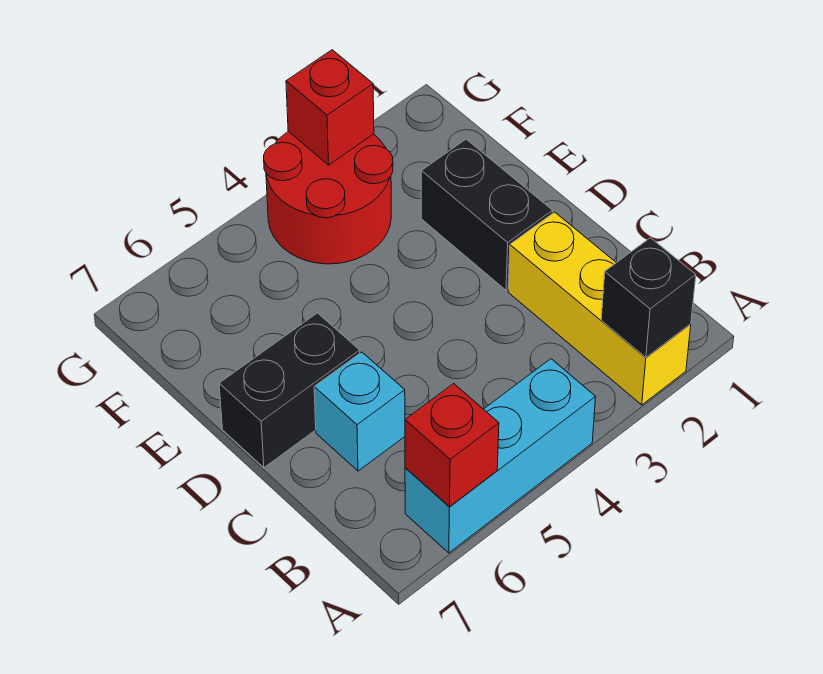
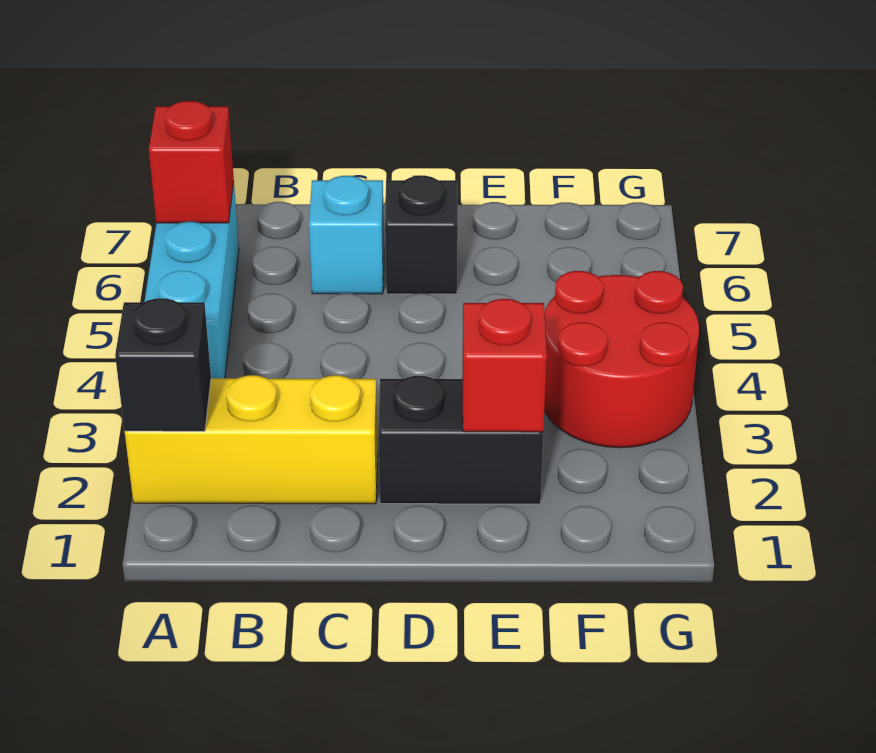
black 1x2 brick [219,313,360,468] -> black 1x1 brick [385,176,458,294]
red 1x1 brick [286,50,374,165] -> red 1x1 brick moved to [462,299,547,432]

